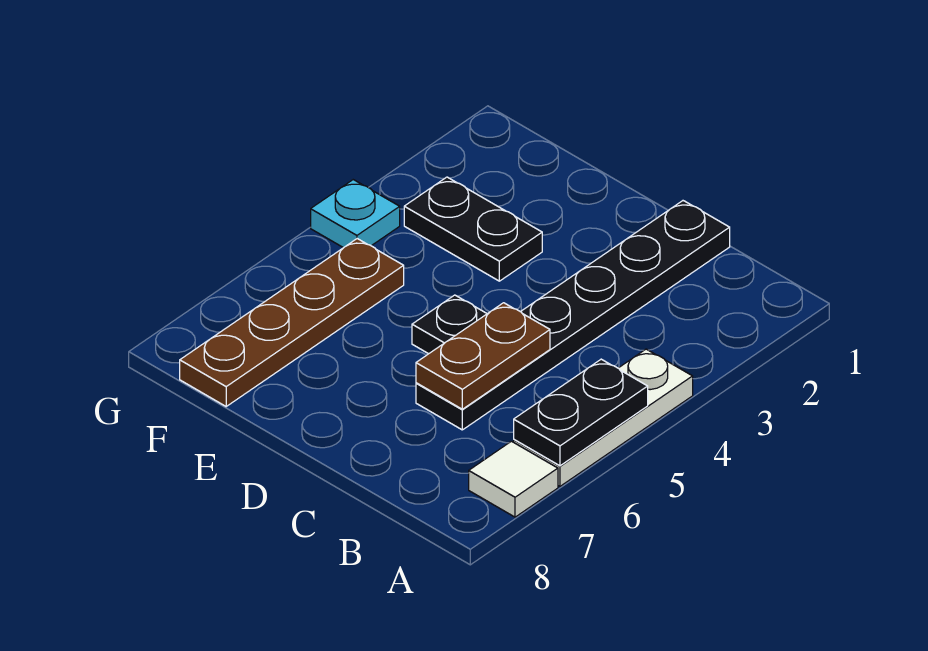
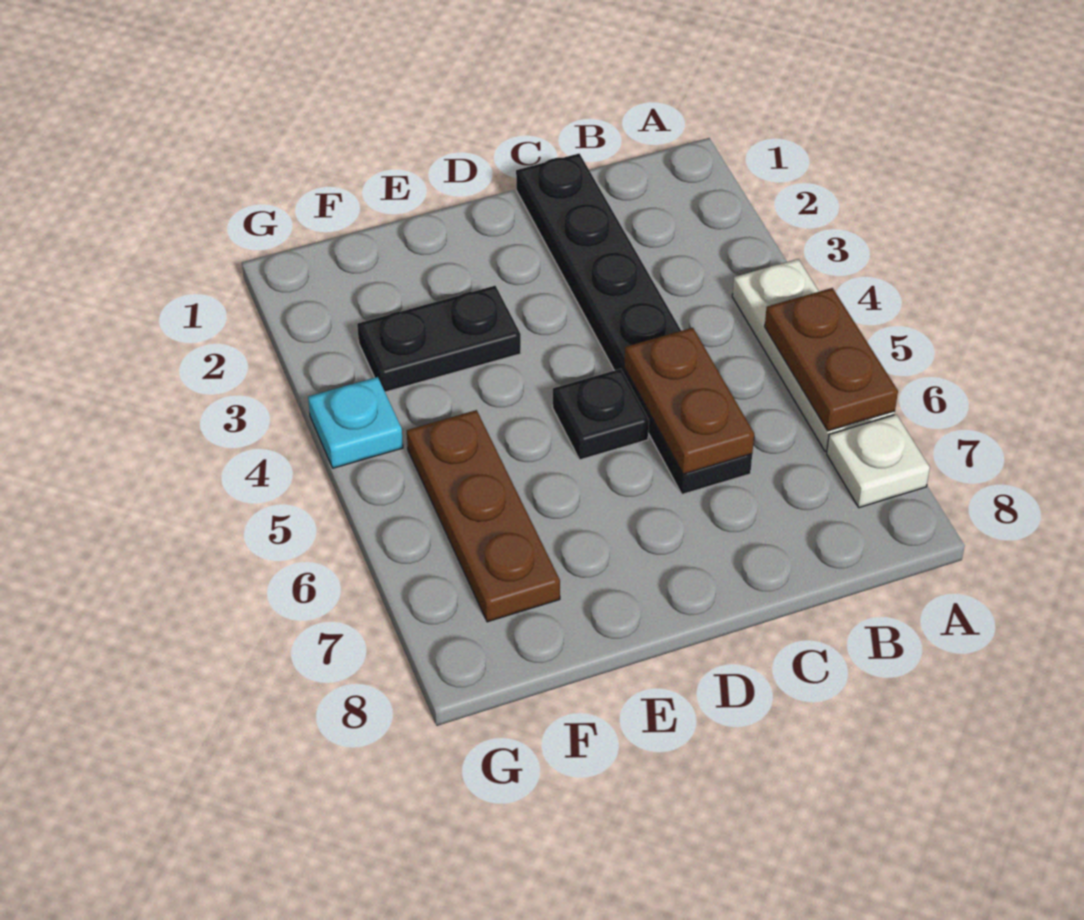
black 1x2 plate [514,359,648,466] -> brown 1x2 plate [765,288,898,431]
white 1x1 tile [469,441,558,517] -> white 1x1 plate [827,415,930,508]
brown 1x4 plate [180,239,404,406] -> brown 1x3 plate [407,410,560,622]

